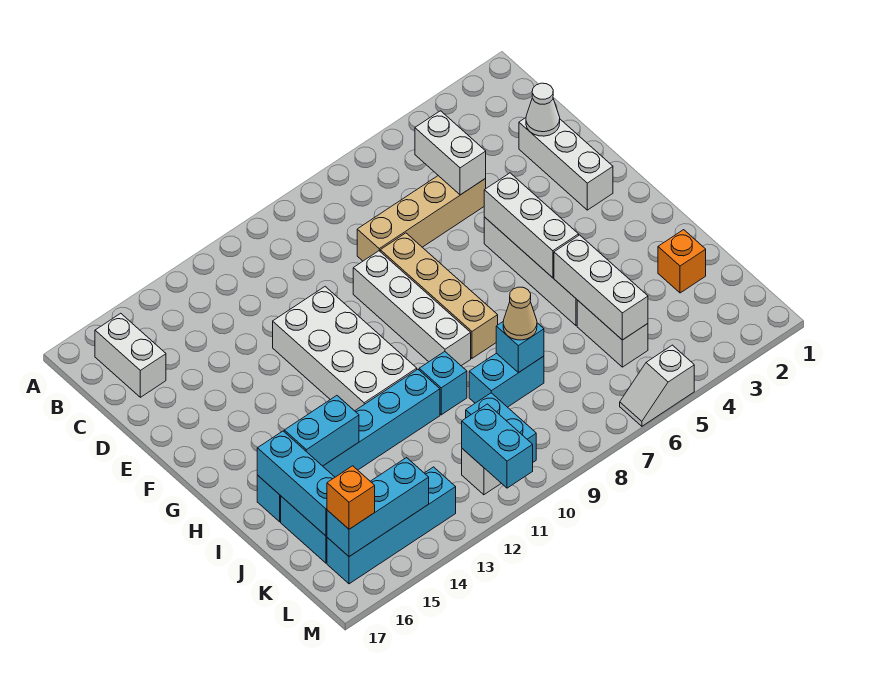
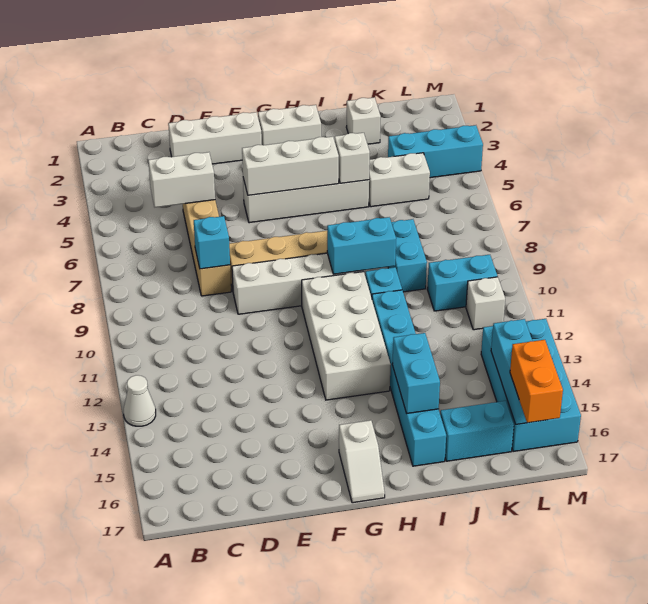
white 1x2 brick [95,313,166,397] -> white 1x2 brick moved to [258,105,321,145]
white 1x1 cone [526,83,560,136] -> white 1x1 cone moved to [124,375,156,426]
white 2x4 brick [273,287,417,411] -> white 2x4 brick turned to [302,272,391,400]
white 1x3 brick [554,235,648,340] -> white 1x1 brick [334,133,370,183]
cyan 1x3 brick [257,431,335,536] -> cyan 1x3 brick moved to [388,125,483,178]
orange 1x1 brick [658,230,706,293] -> white 1x1 brick [346,97,381,144]
cyan 1x1 brick [496,322,544,373] -> cyan 1x1 brick moved to [194,216,230,269]
tan 1x1 cone [503,287,537,340] -> none
cyan 1x2 brick [462,404,533,488] -> cyan 1x2 brick moved to [327,217,396,274]
cyan 1x4 brick [327,467,456,584] -> cyan 2x4 brick [481,319,581,452]
orange 1x1 brick [327,466,375,529] -> orange 1x2 brick [510,340,563,423]
white 1x2 slope [620,345,694,426] -> white 1x2 slope moved to [339,420,385,503]

